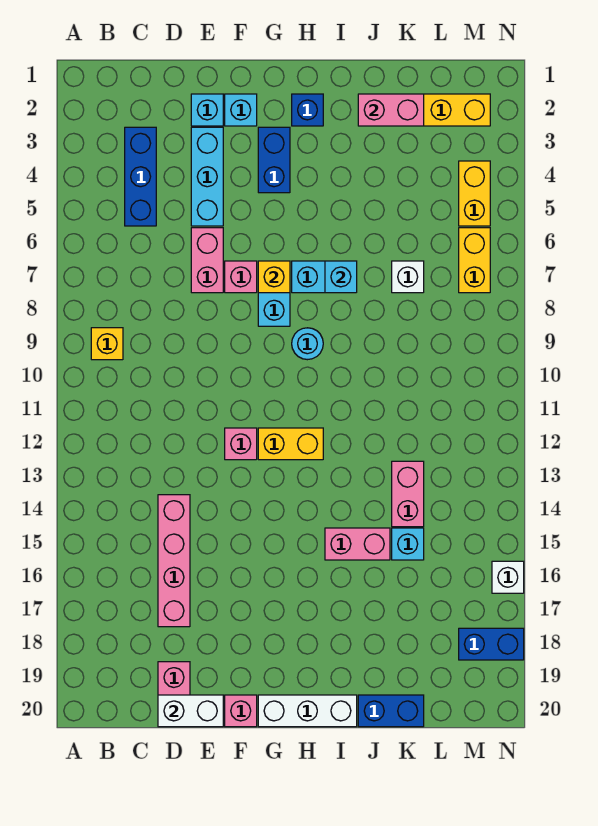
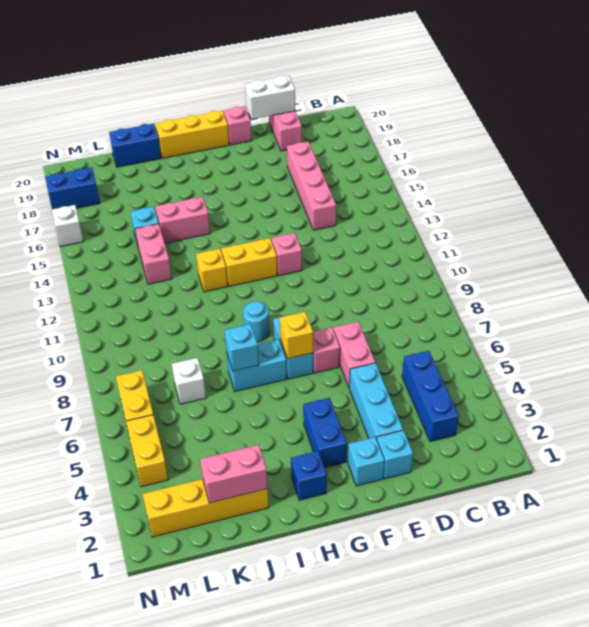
yellow 1x1 brick [91,328,123,360] -> yellow 1x1 brick moved to [196,249,228,292]
white 1x3 brick [258,695,357,727] -> yellow 1x3 brick [155,111,229,158]

